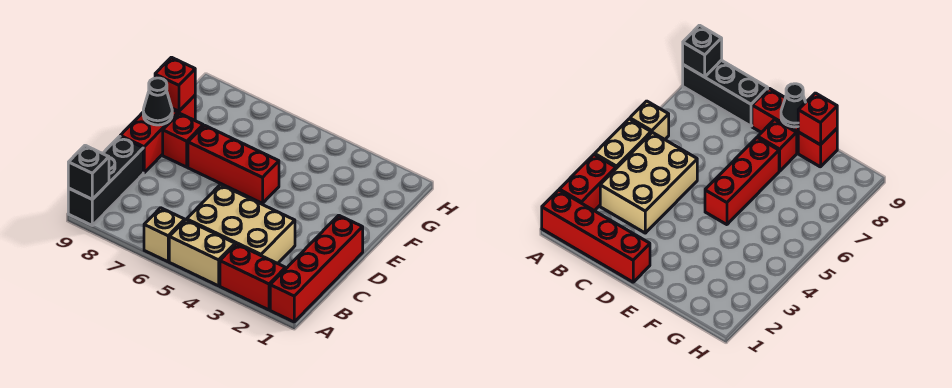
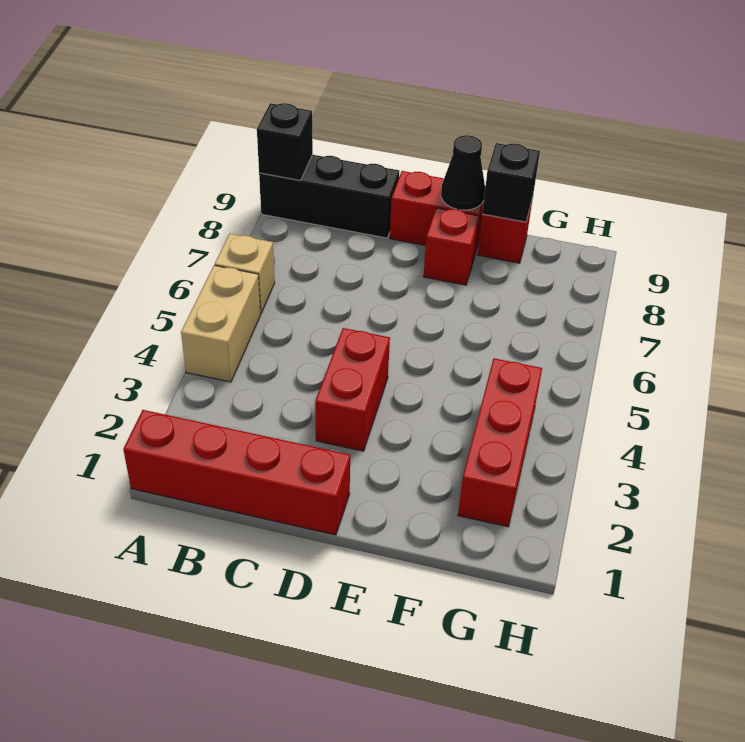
red 1x2 brick [220,244,286,310] -> red 1x2 brick moved to [315,328,390,451]
tan 2x3 brick [187,185,295,264] -> none
red 1x3 brick [188,125,279,203] -> red 1x3 brick moved to [458,358,542,527]
red 1x1 brick [155,57,195,111] -> black 1x1 brick [482,143,540,222]

